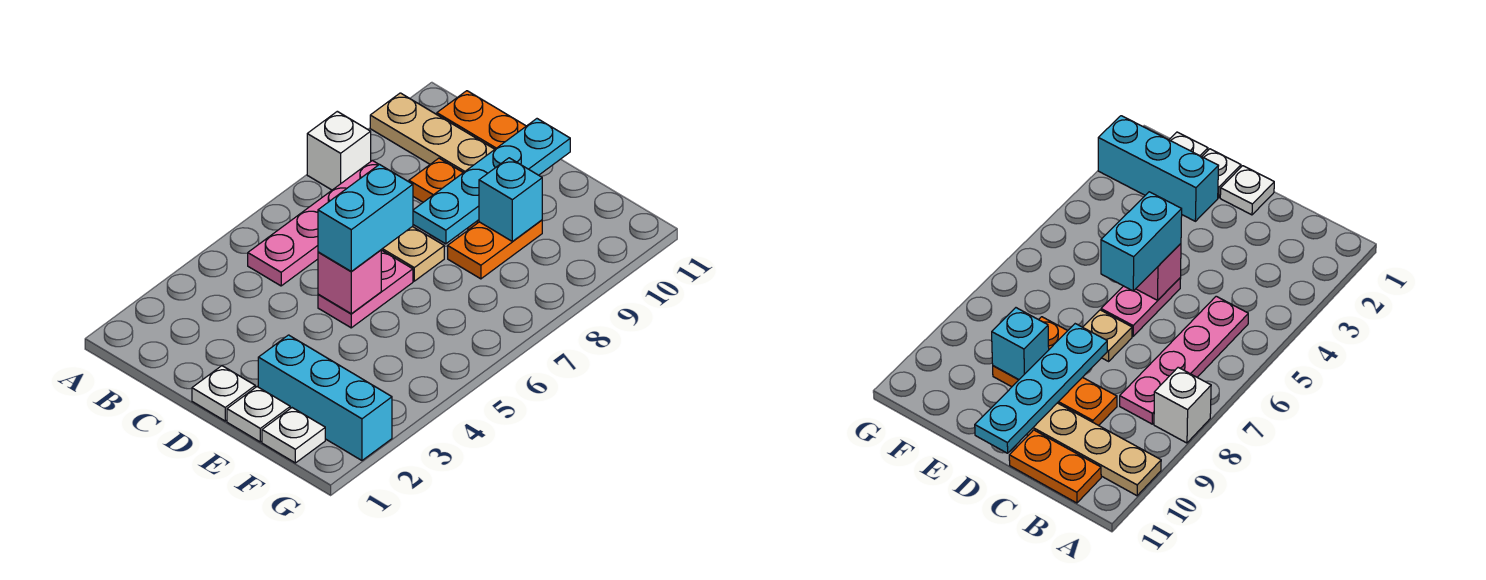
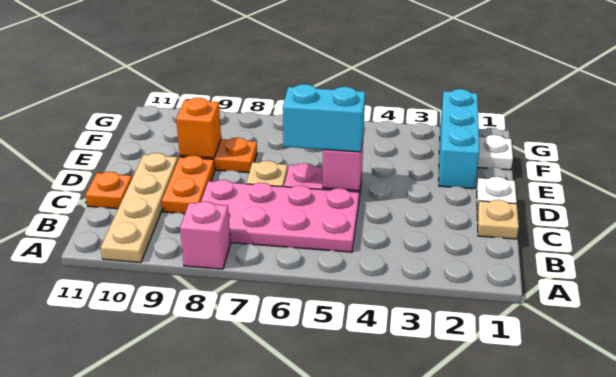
white 1x1 brick [307,111,371,190] -> pink 1x1 brick [180,201,230,269]
pink 1x4 plate [248,161,379,286] -> pink 2x4 plate [201,180,359,252]
orange 1x2 plate [437,91,526,149] -> orange 1x1 plate [86,172,132,209]
none -> tan 1x1 plate [477,200,519,239]
cyan 1x4 plate [413,119,570,244] -> none
white 1x1 plate [227,387,290,442] -> none
cyan 1x1 brick [479,158,542,241] -> orange 1x1 brick [176,98,221,158]

